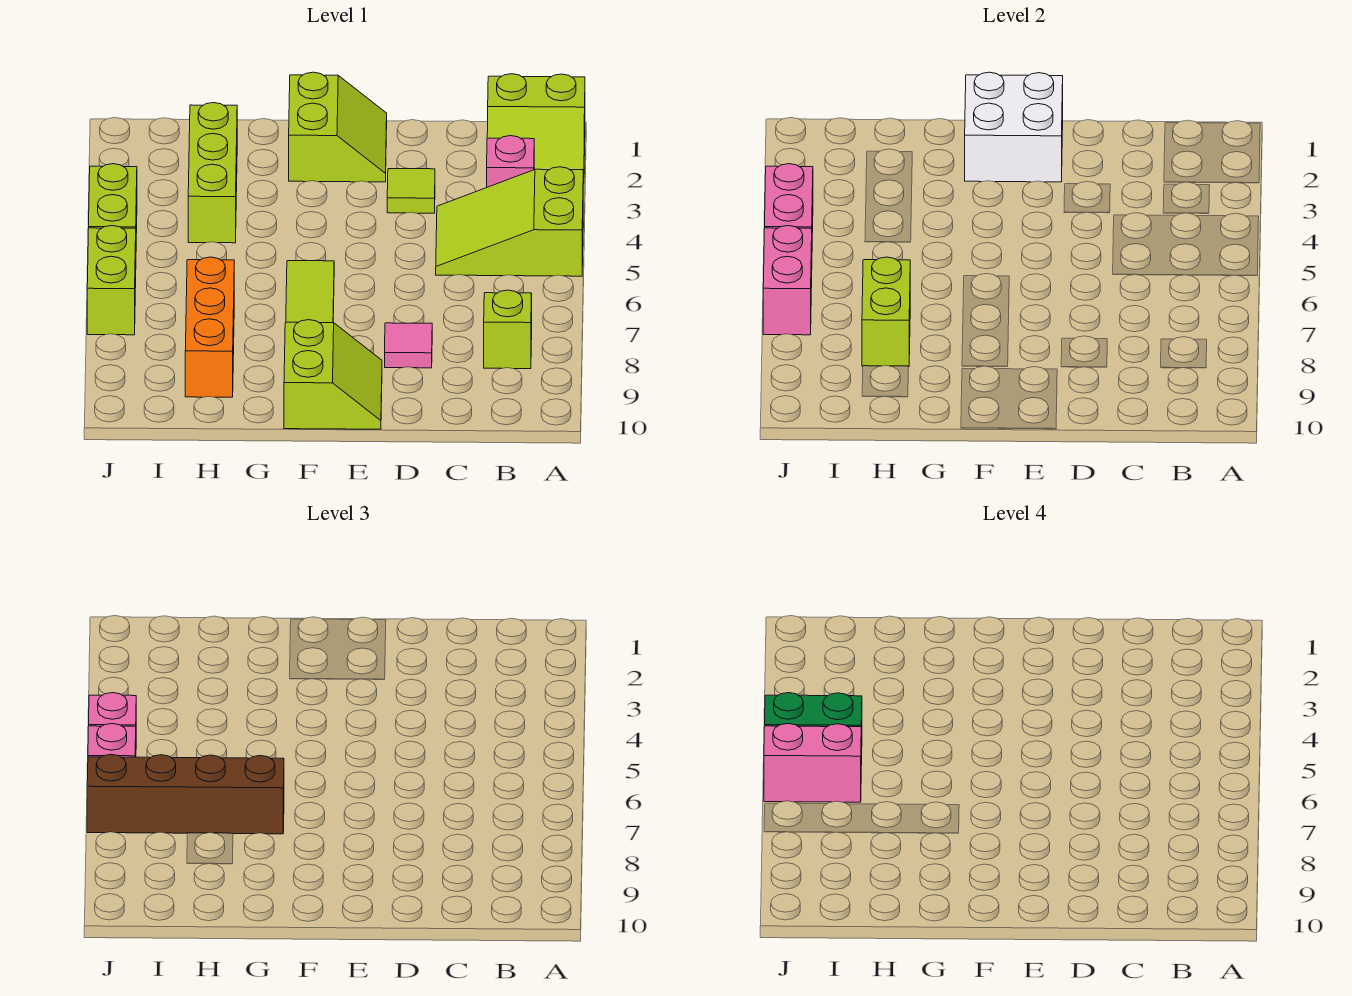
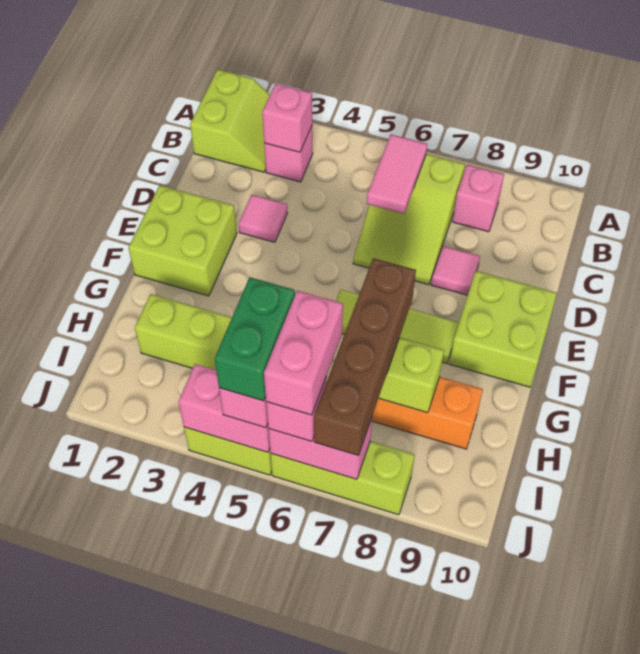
lime 2x3 slope [436,167,583,276] -> lime 2x3 slope moved to [353,154,465,285]
none -> pink 1x1 brick [262,84,312,152]
none -> pink 1x2 tile [367,135,427,214]
lime 1x1 brick [484,290,532,369] -> pink 1x1 brick [453,165,504,232]
lime 1x1 tile [387,169,435,213] -> pink 1x1 tile [238,195,287,242]
lime 2x2 slope [289,72,387,182] -> lime 2x2 brick [128,185,237,296]
white 2x2 brick [965,72,1063,182] -> none
lime 2x2 slope [284,320,382,429] -> lime 2x2 brick [449,271,557,387]
lime 1x2 brick [87,226,136,335] -> lime 1x3 brick [270,441,414,515]

